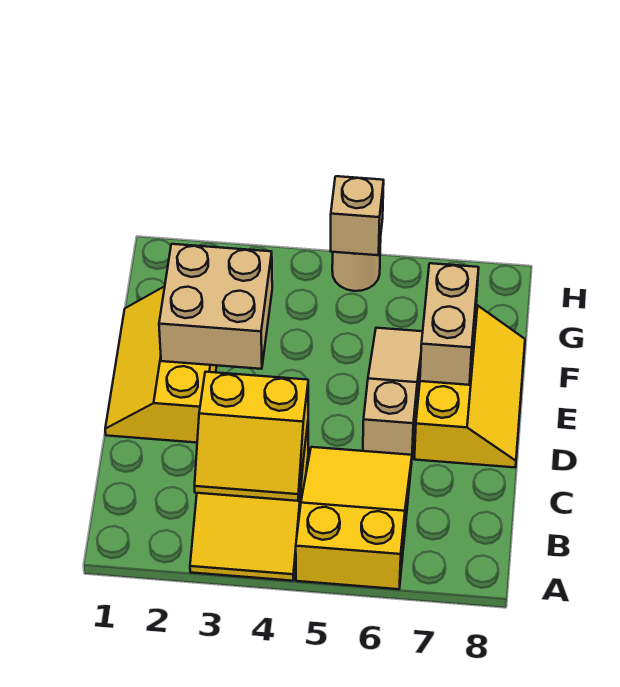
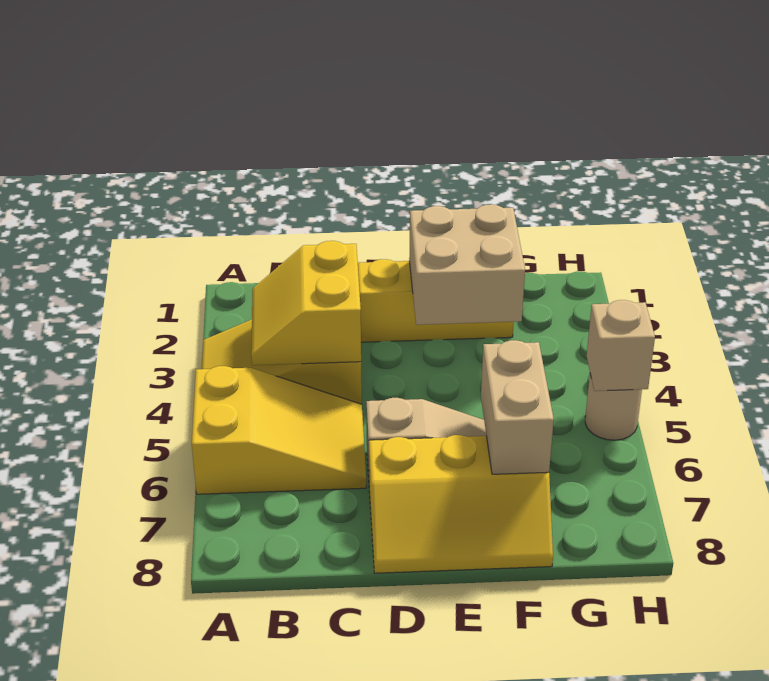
tan 1x2 brick [420,263,479,385] -> tan 1x2 brick turned to [481,340,554,474]

